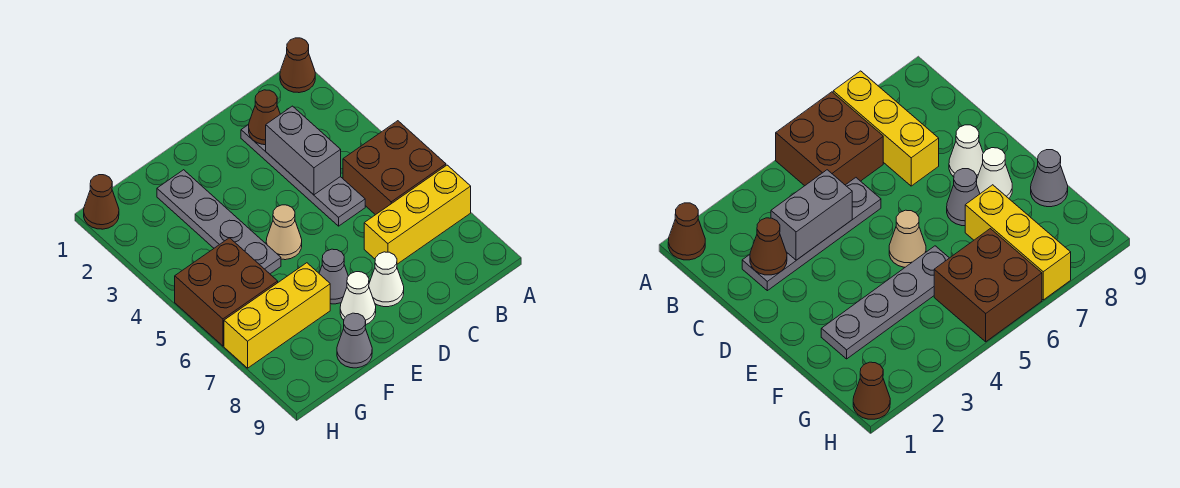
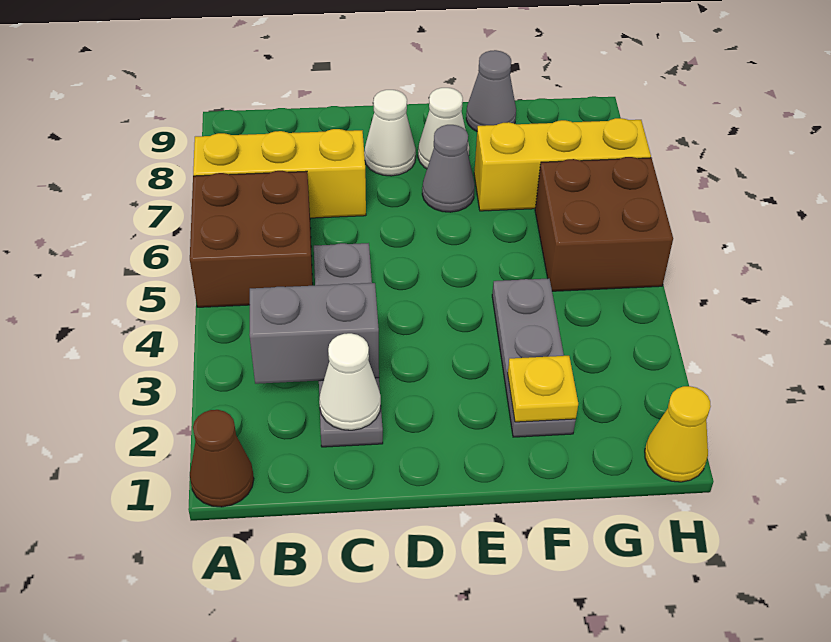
brown 1x1 cone [248,90,280,145] -> white 1x1 cone [319,333,381,430]
grey 1x2 brick [266,106,341,195] -> grey 1x2 brick turned to [249,283,379,384]
tan 1x1 cone [266,205,302,260] -> none
grey 1x4 plate [157,170,281,274] -> grey 1x3 plate [492,278,576,437]
none -> yellow 1x1 plate [508,356,578,422]
brown 1x1 cone [84,175,119,229] -> yellow 1x1 cone [645,386,711,482]

